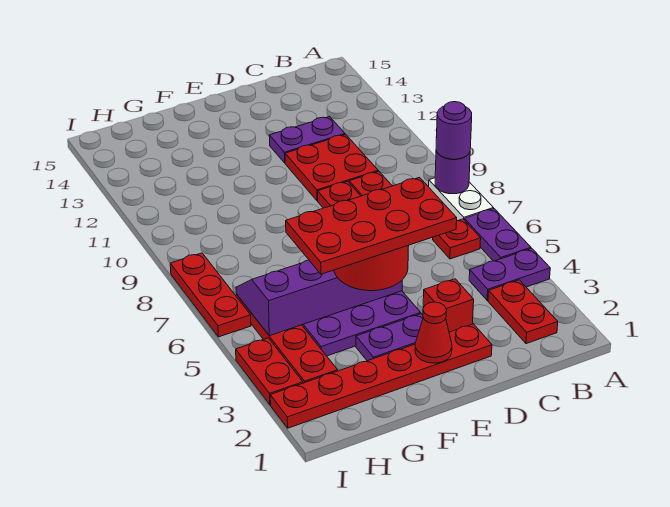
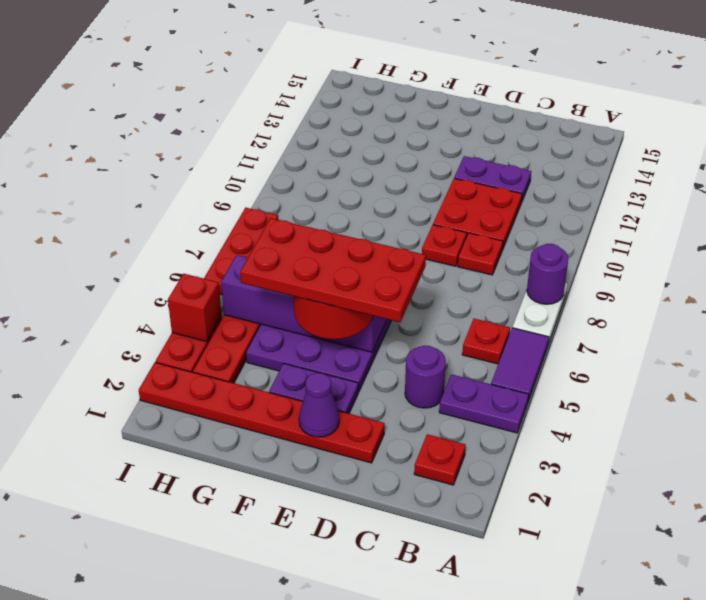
purple 1x2 plate [465,209,531,261] -> purple 1x2 tile [491,328,549,401]
purple 1x1 round brick [436,102,472,159] -> purple 1x1 round brick moved to [405,346,446,408]
red 1x2 plate [488,280,558,344] -> red 1x1 plate [414,434,466,485]
red 1x1 brick [423,279,474,332] -> red 1x1 brick moved to [168,274,222,342]
red 1x1 cone [415,302,452,363] -> purple 1x1 cone [299,373,339,437]

